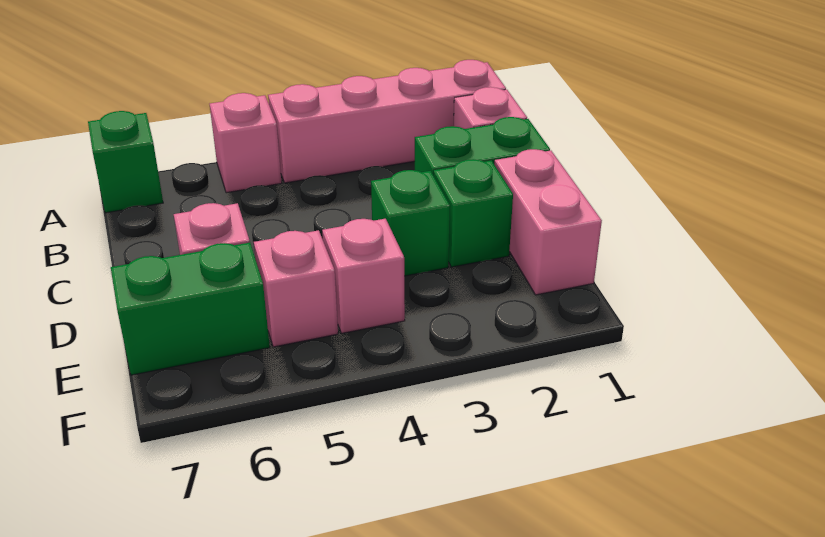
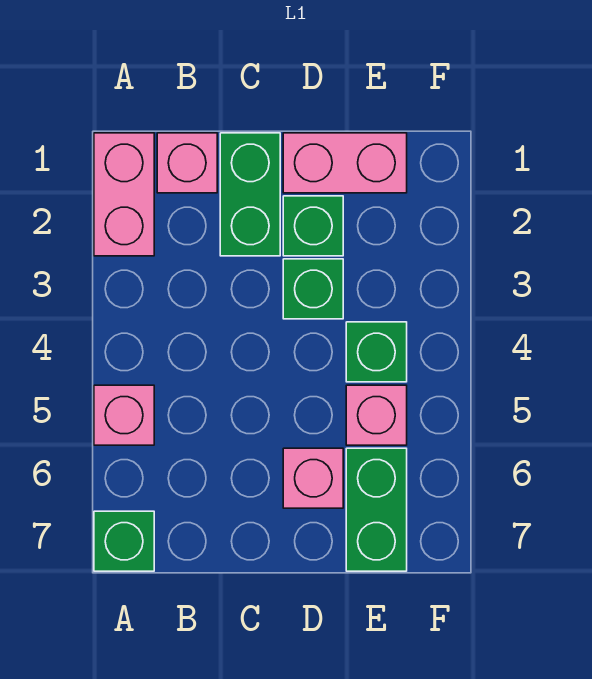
pink 1x4 brick [268,60,506,183] -> pink 1x2 brick [94,133,154,256]
pink 1x1 brick [322,219,405,333] -> green 1x1 brick [346,322,407,382]

